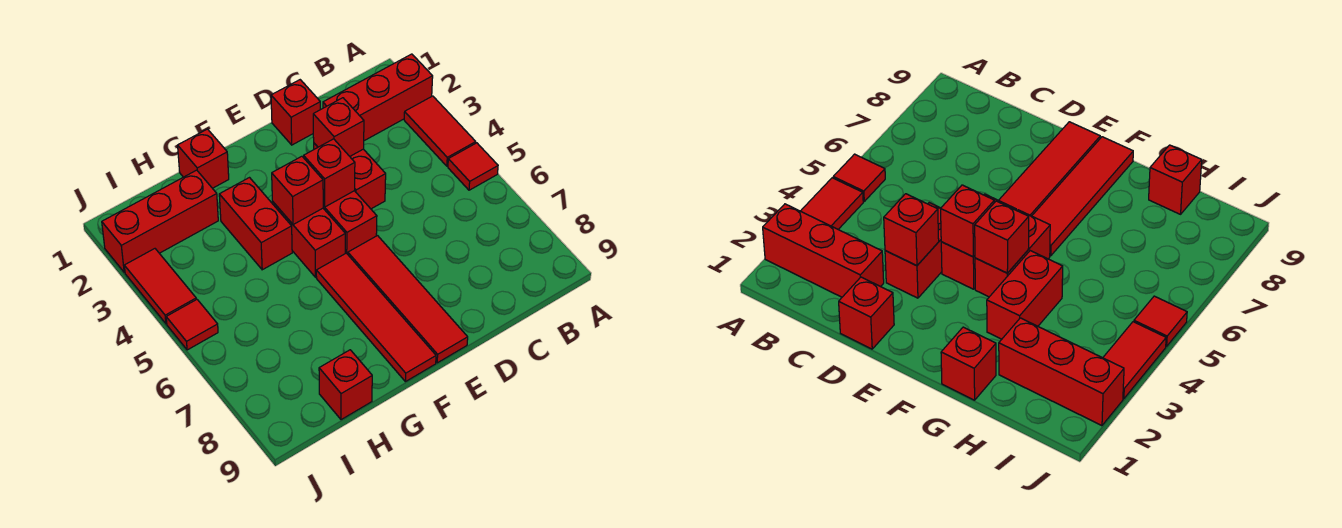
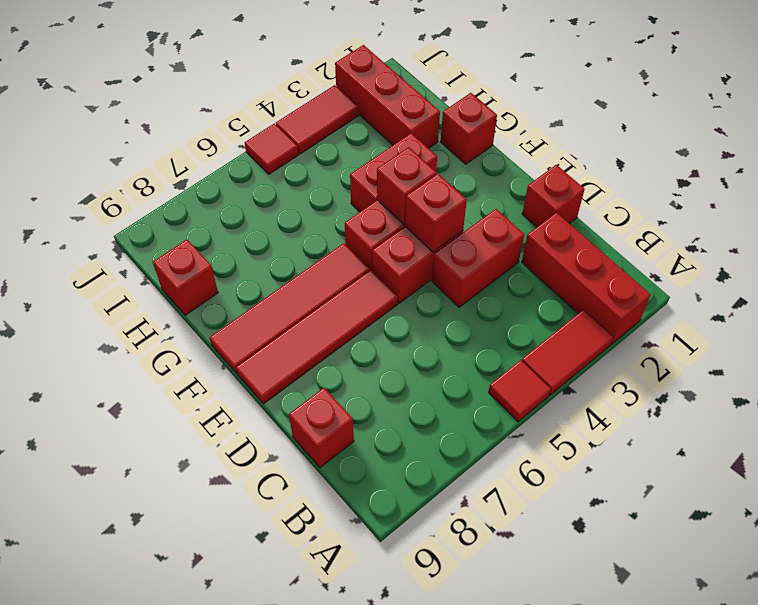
red 1x1 brick [313,98,364,156] -> red 1x1 brick moved to [289,388,354,468]

